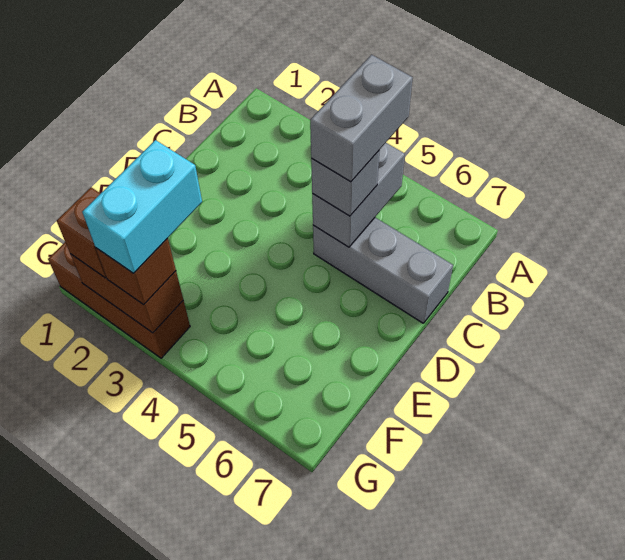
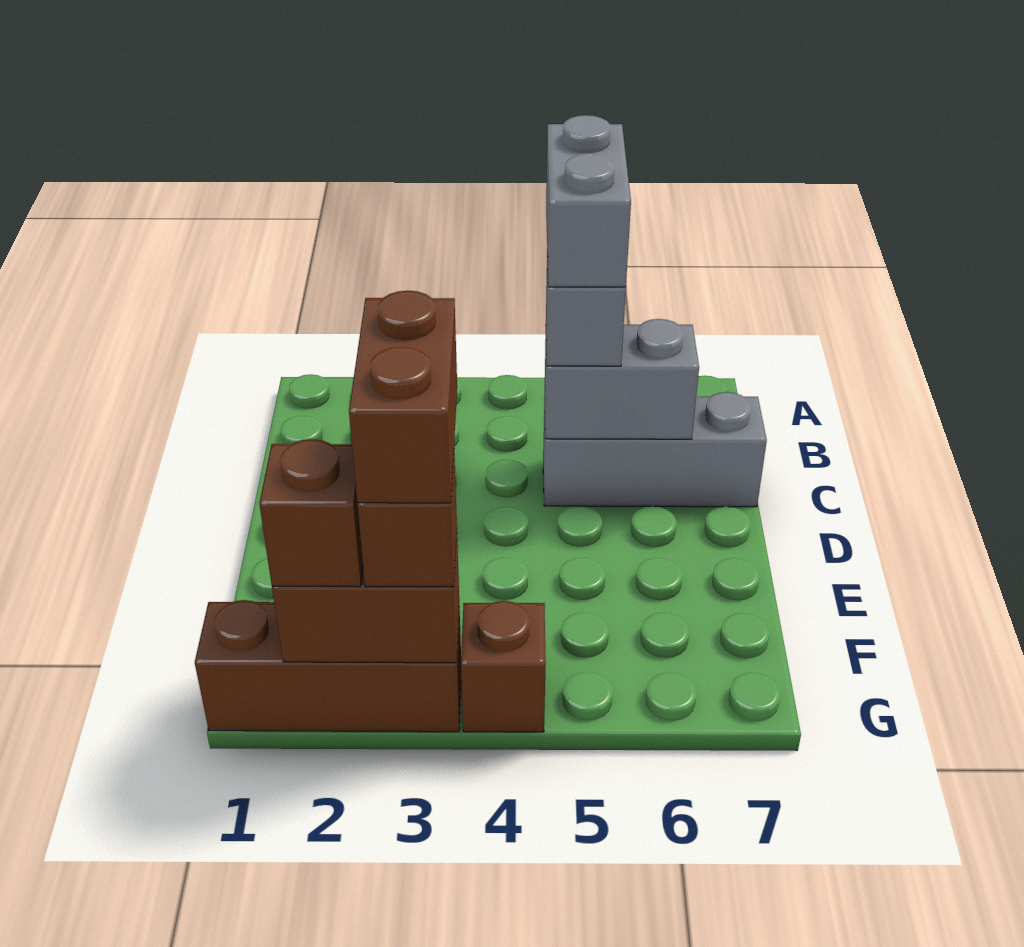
grey 1x2 brick [312,143,405,247] -> grey 1x2 brick turned to [545,319,699,439]
cyan 1x2 brick [82,140,202,273] -> brown 1x2 brick [349,291,457,503]
none -> brown 1x1 brick [461,601,546,732]

